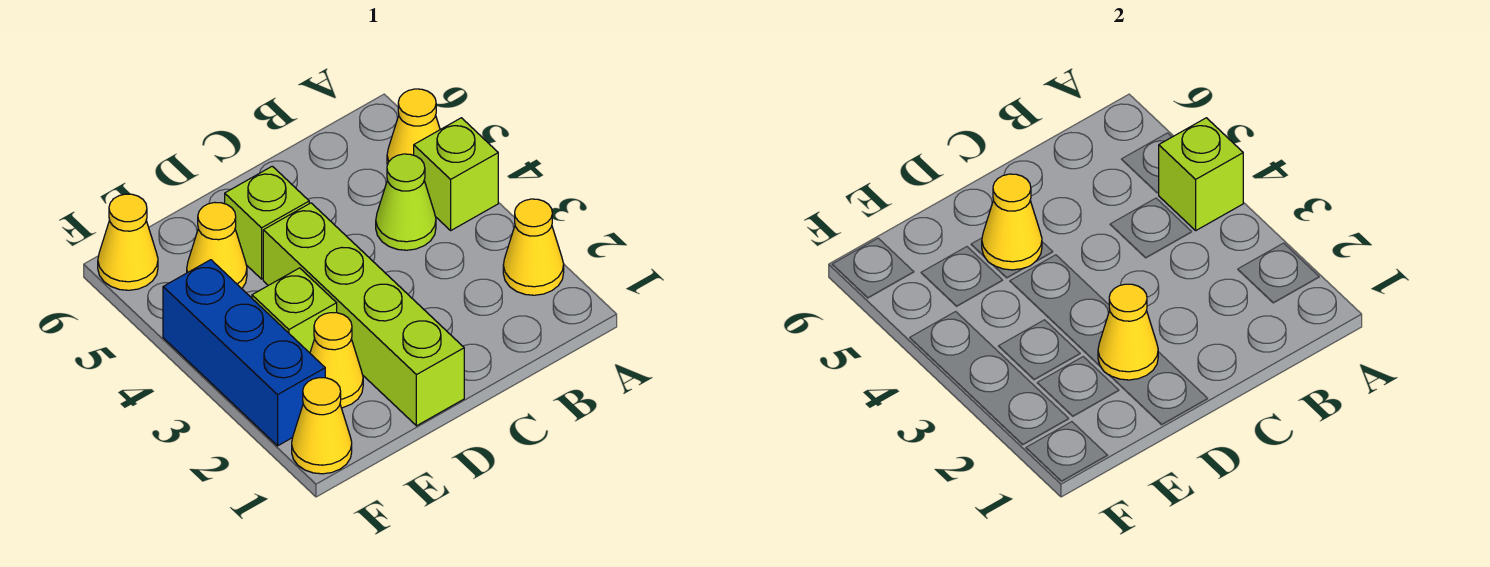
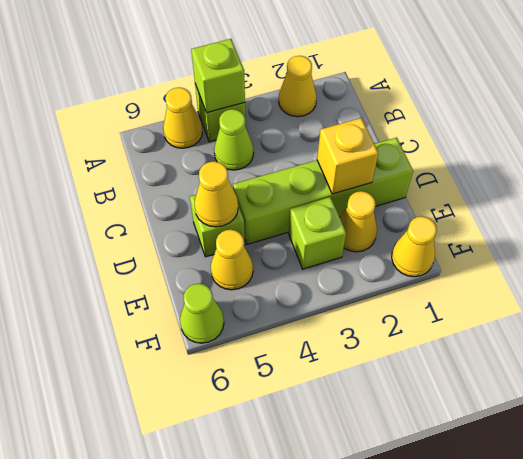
yellow 1x1 cone [1098,284,1158,380] -> yellow 1x1 brick [317,118,378,194]
blue 1x3 brick [163,260,325,446] -> none
yellow 1x1 cone [98,194,158,290] -> lime 1x1 cone [180,284,224,343]

